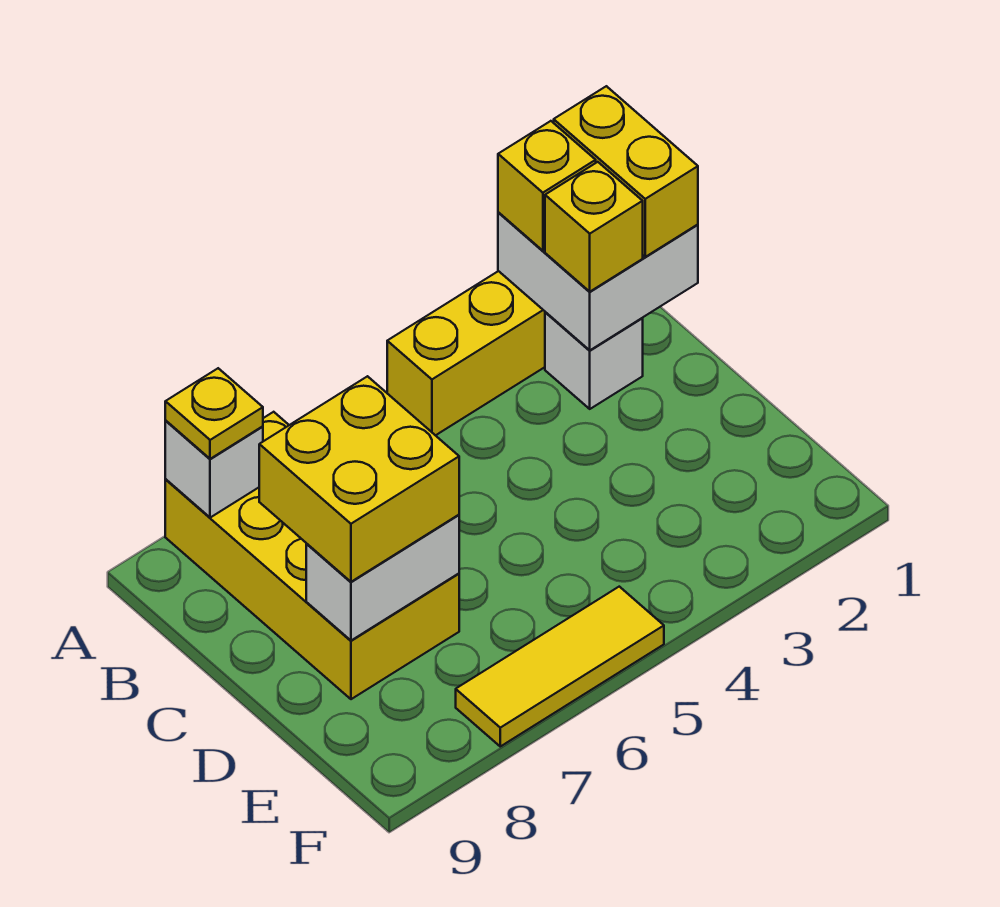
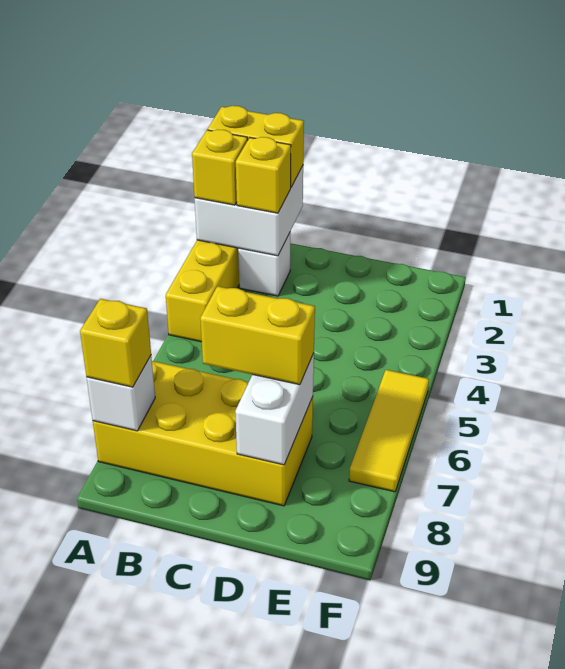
yellow 1x1 plate [165,368,263,459] -> yellow 1x1 brick [80,299,151,387]
yellow 2x2 brick [259,376,459,582] -> yellow 1x2 brick [200,286,315,385]

